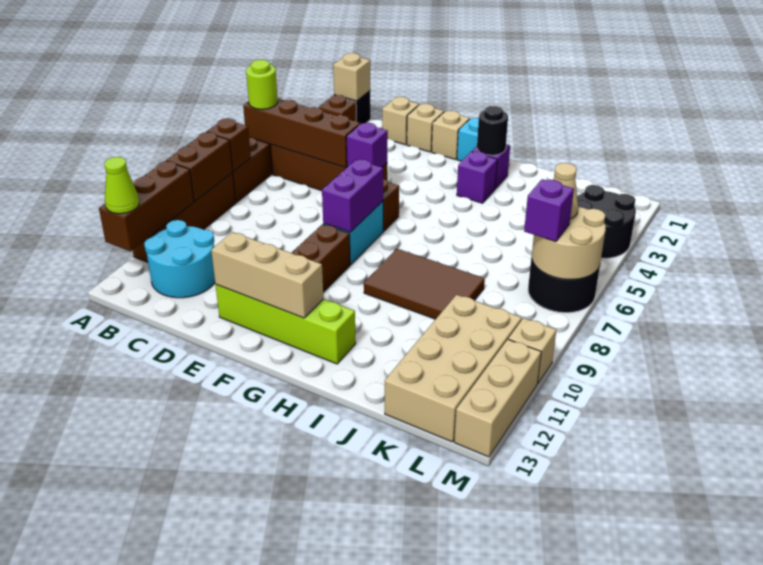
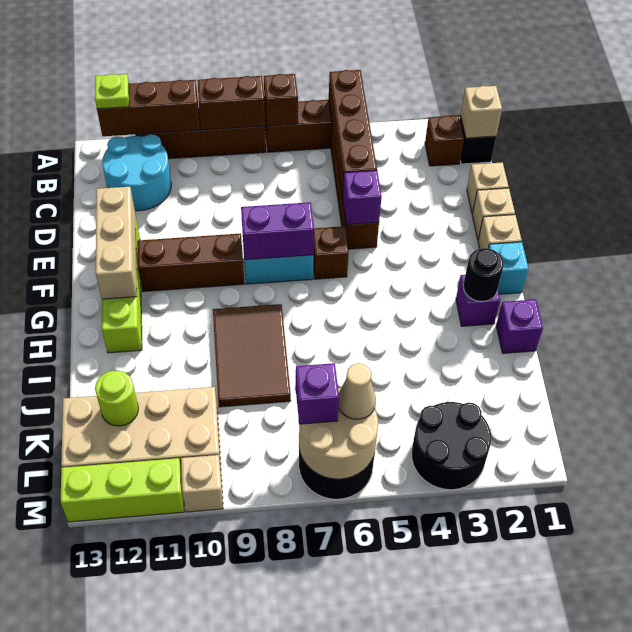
lime 1x1 round brick [246,60,278,109] -> lime 1x1 round brick moved to [95,371,138,426]
lime 1x1 cone [104,157,139,214] -> lime 1x1 plate [95,74,129,109]
purple 1x1 brick [457,151,497,203] -> purple 1x1 brick moved to [496,299,543,353]
tan 1x3 brick [454,339,541,457] -> lime 1x3 brick [61,458,184,522]

